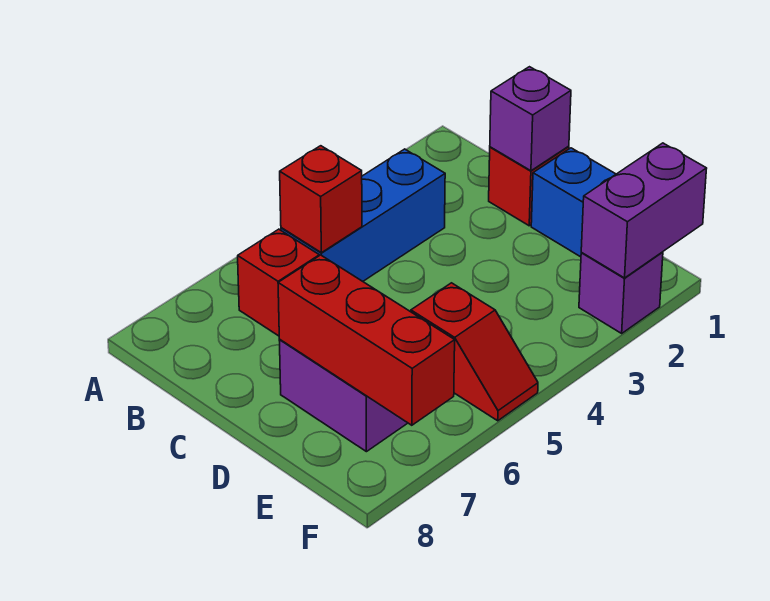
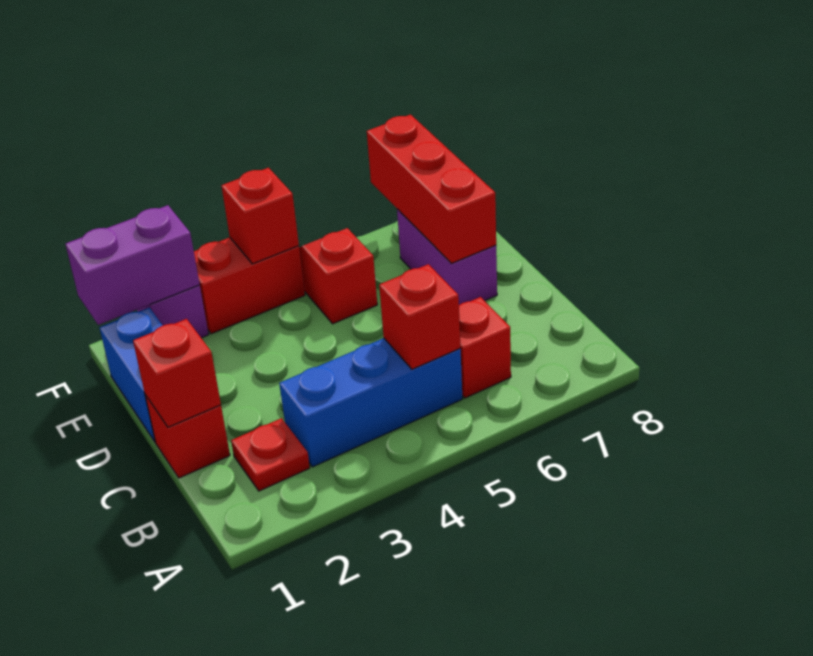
none -> red 1x1 plate [231,418,310,491]
purple 1x1 brick [490,67,571,171] -> red 1x1 brick [133,319,221,427]
none -> red 1x2 brick [194,238,305,334]
none -> red 1x1 brick [221,168,299,264]

